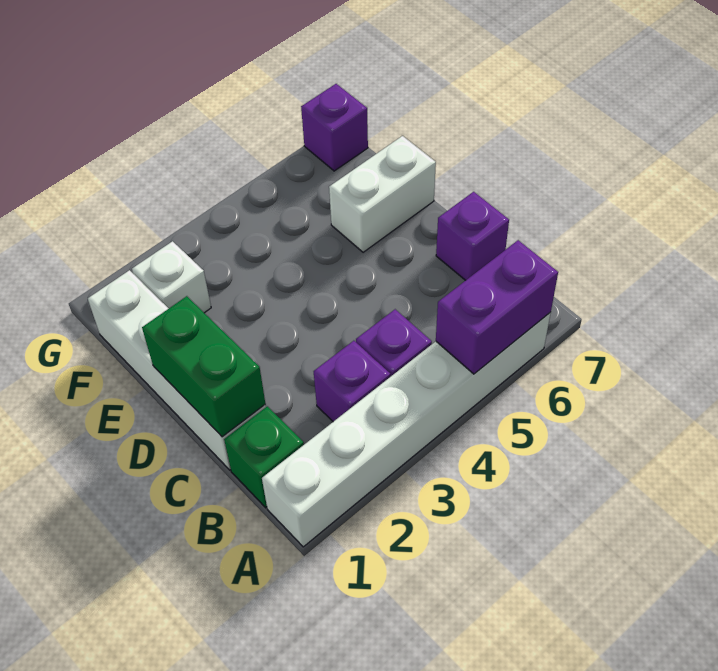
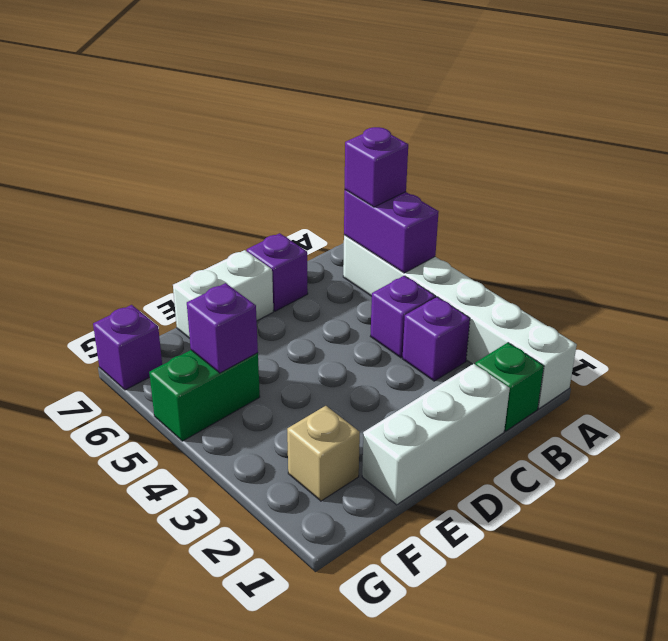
none -> purple 1x1 brick [345,127,408,207]
white 1x4 brick [88,270,266,470] -> white 1x3 brick [362,364,510,505]
green 1x2 brick [142,296,265,437] -> green 1x2 brick moved to [149,350,260,441]
white 1x2 brick [329,136,436,252] -> white 1x2 brick turned to [173,250,273,338]
white 1x1 brick [132,241,211,313] -> tan 1x1 brick [287,406,360,501]
none -> purple 1x1 brick [187,283,258,373]

